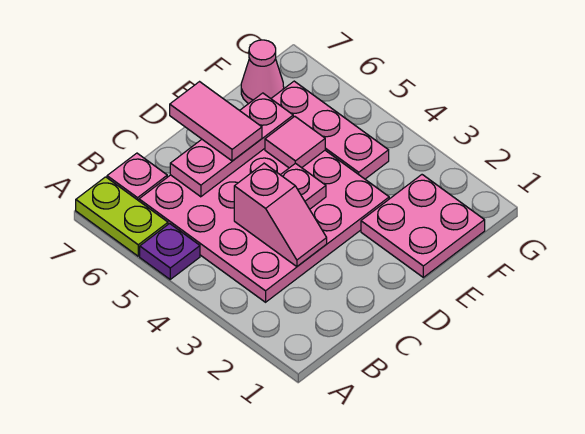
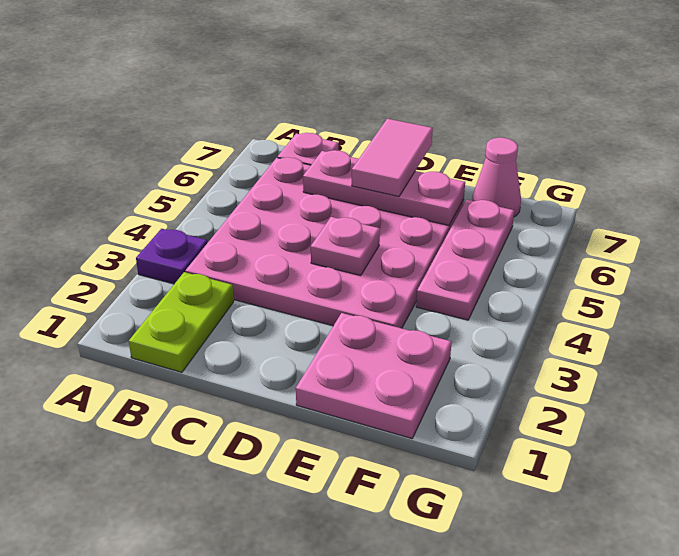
purple 1x1 plate [140,224,200,279] -> purple 1x1 plate moved to [136,229,207,284]
lime 1x2 plate [76,177,168,256] -> lime 1x2 plate moved to [129,272,234,372]
pink 1x2 slope [234,163,327,267] -> none
pink 1x1 tile [265,116,325,168] -> none

